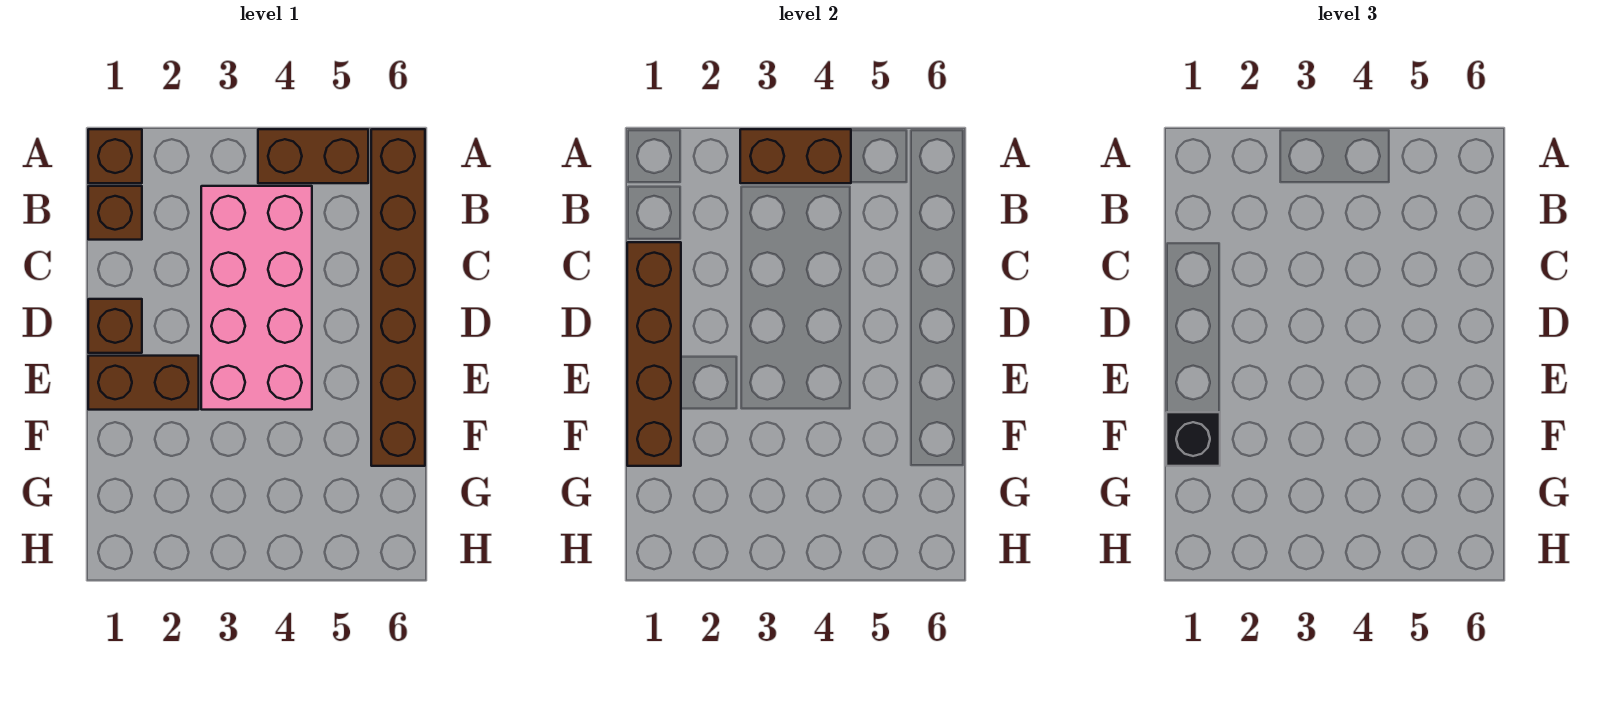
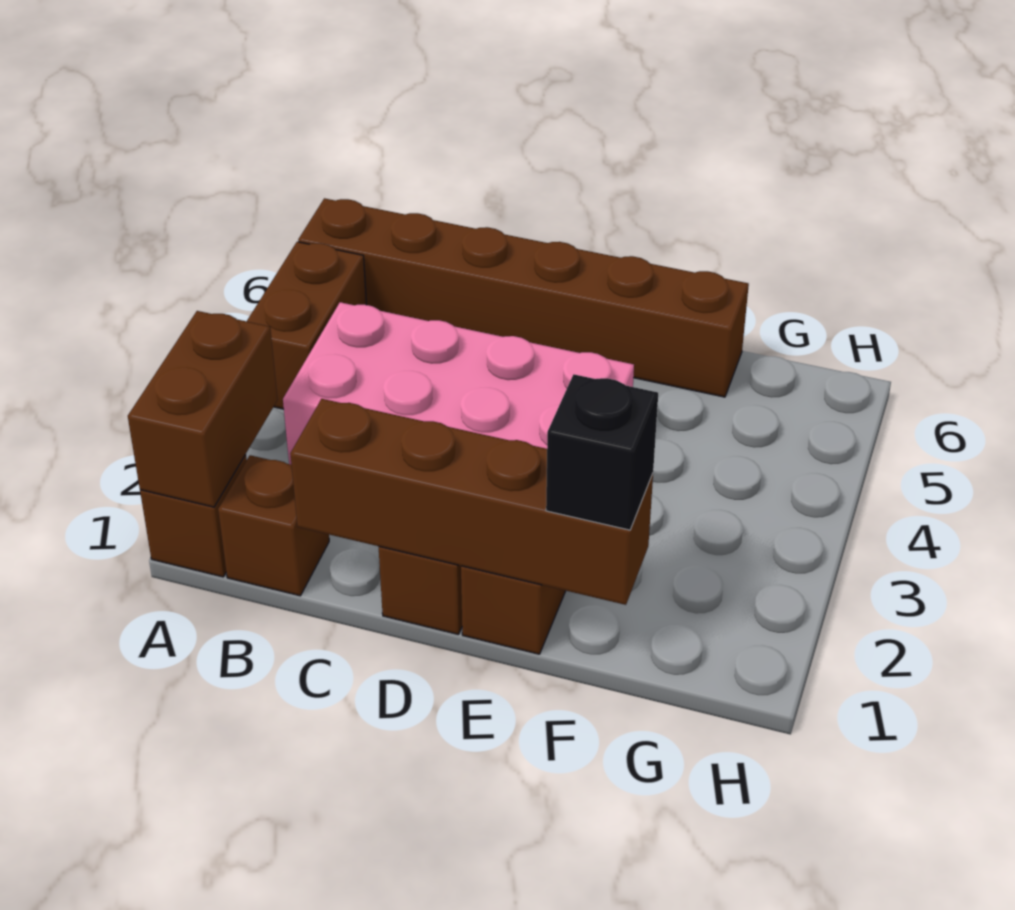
brown 1x2 brick [740,129,851,183] -> brown 1x2 brick moved to [128,311,278,507]

